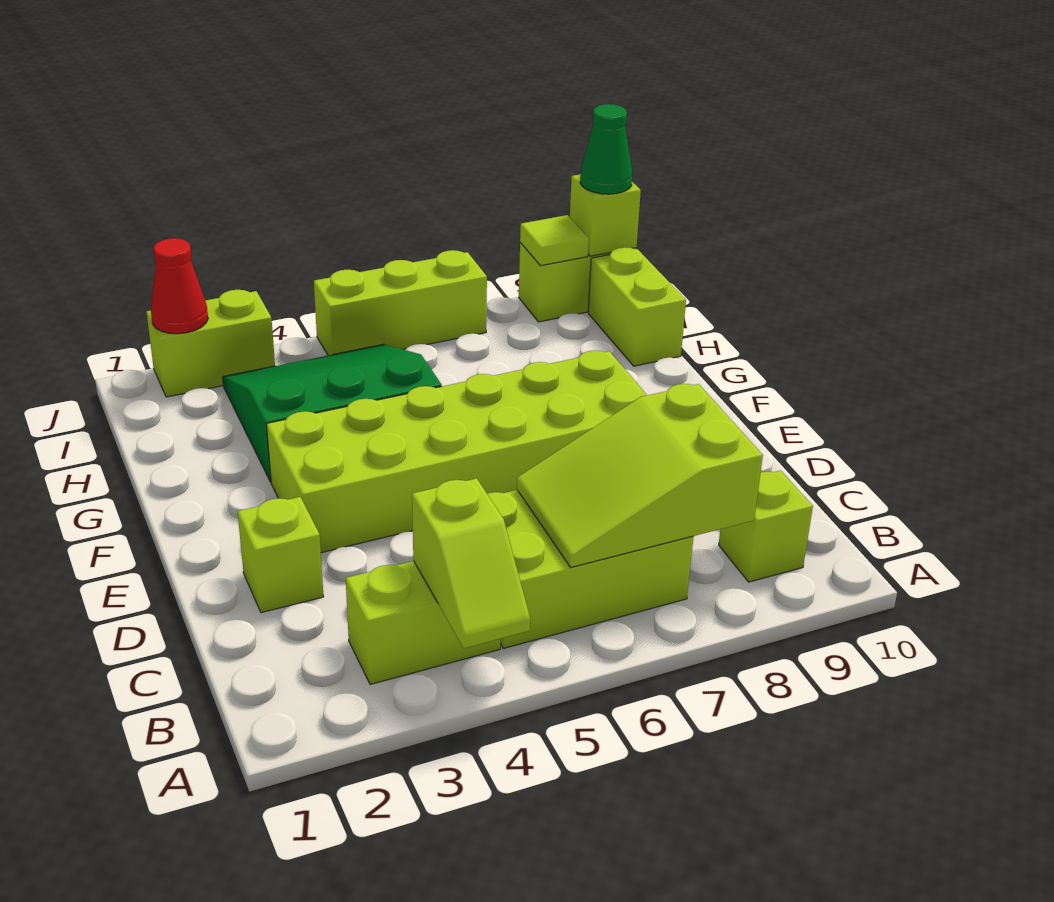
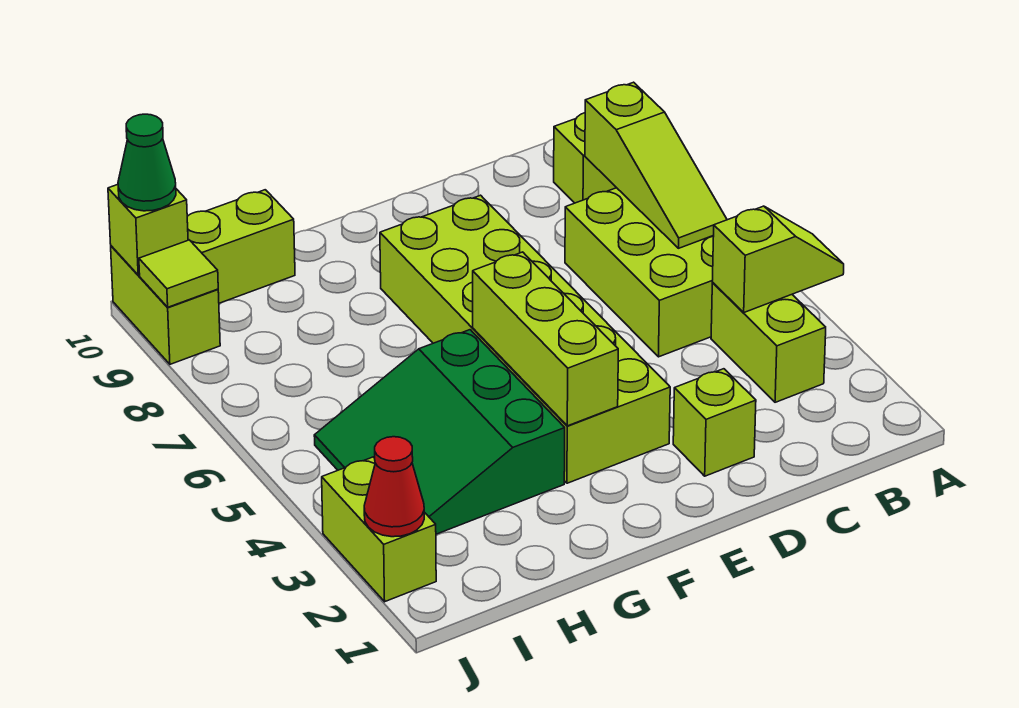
lime 2x3 slope [517,384,763,567] -> lime 1x3 slope [585,82,727,248]
lime 1x3 brick [314,250,487,355] -> lime 1x3 brick moved to [473,252,618,426]

